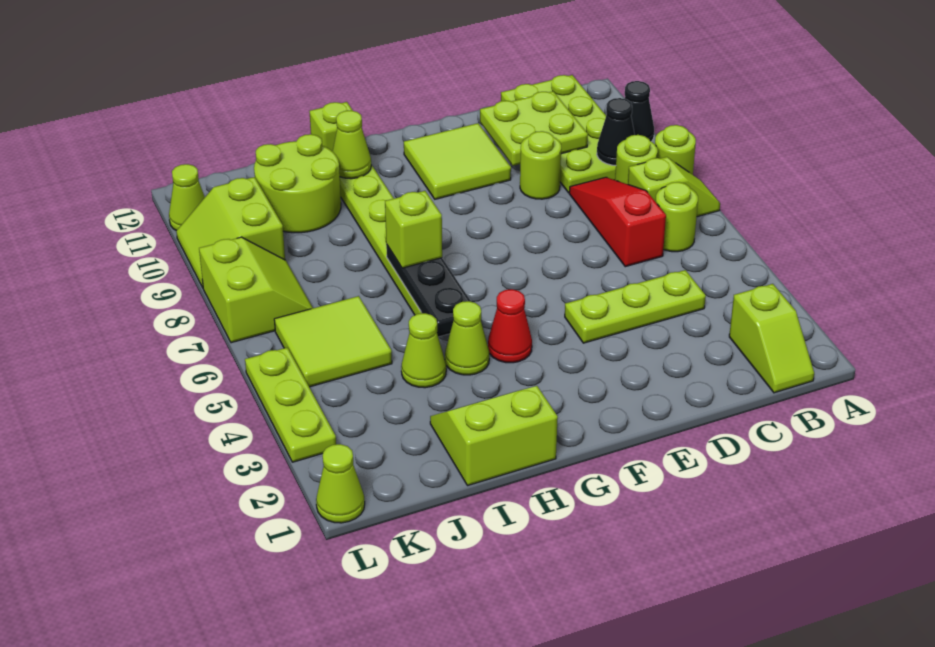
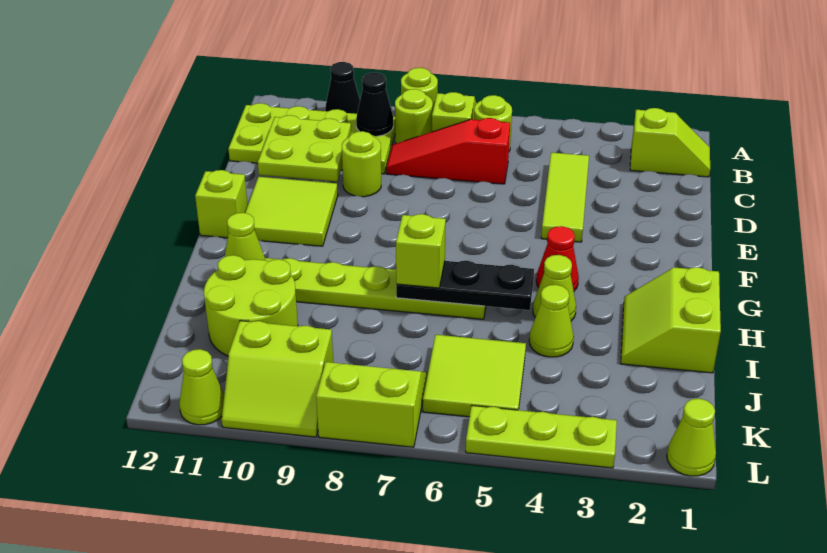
lime 1x3 plate [565,270,706,343] -> lime 1x3 tile [541,152,589,242]
lime 1x1 brick [310,102,353,152] -> lime 1x1 brick moved to [195,170,248,238]

